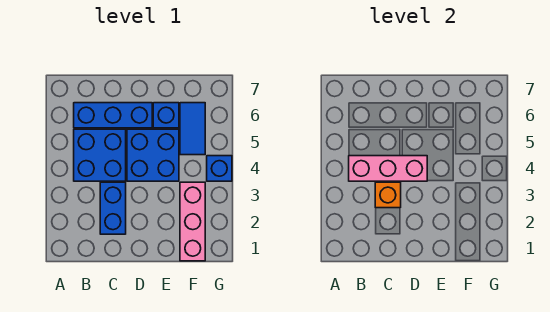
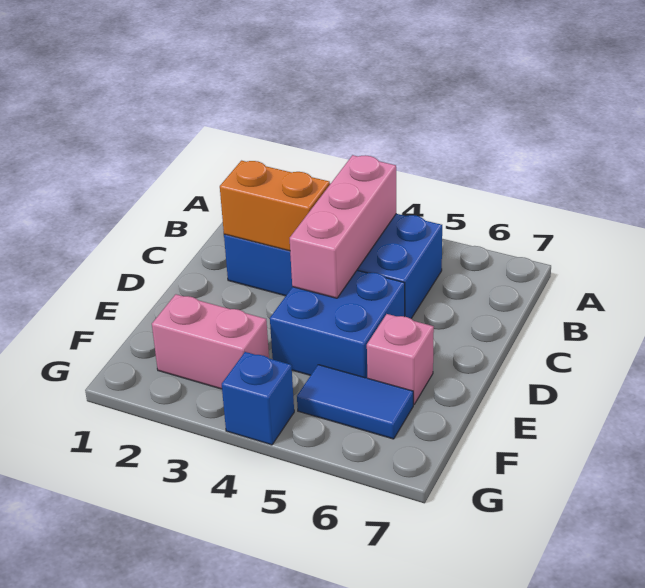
blue 1x3 brick [74,103,152,128] -> none
orange 1x1 brick [375,182,401,208] -> orange 1x2 brick [220,161,330,251]
blue 1x1 brick [153,103,179,128] -> pink 1x1 brick [367,314,434,405]
pink 1x3 brick [180,182,205,261] -> pink 1x2 brick [152,294,269,389]

